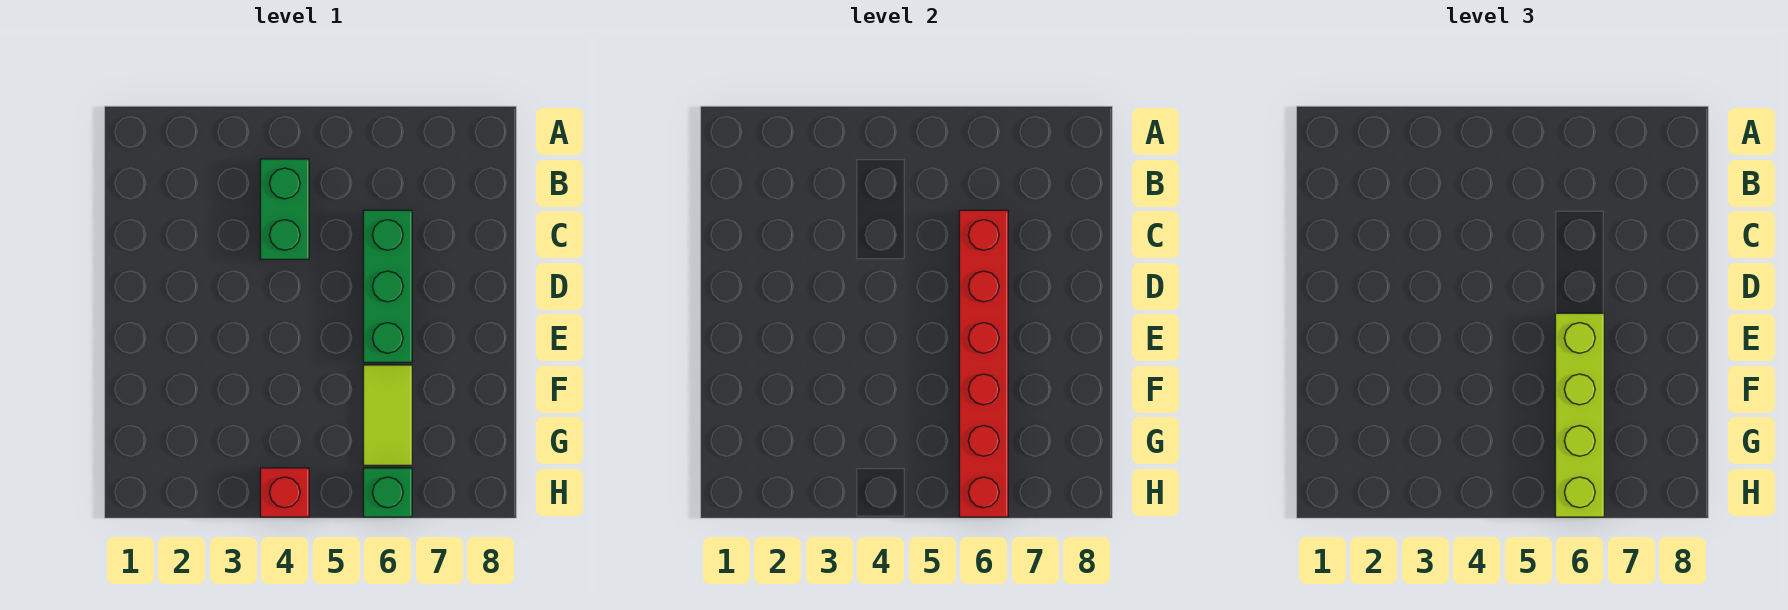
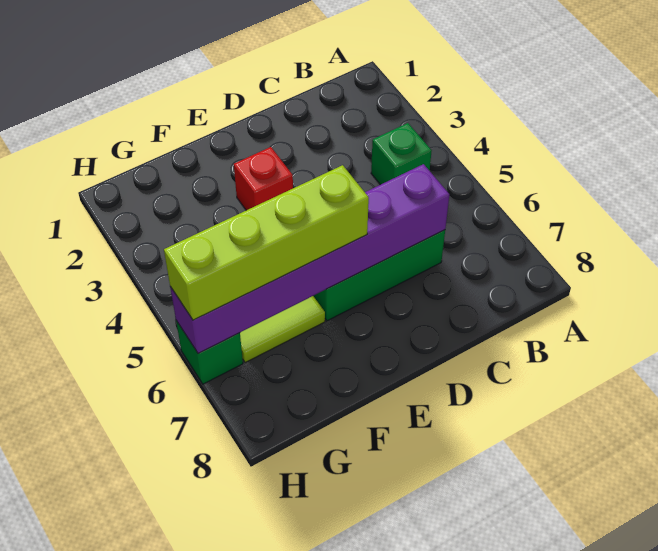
green 1x2 brick [260,159,309,259] -> green 1x1 brick [371,123,432,185]
red 1x6 brick [959,210,1008,517] -> purple 1x6 brick [170,164,449,354]
red 1x1 brick [260,468,309,517] -> red 1x1 brick moved to [234,147,293,210]

